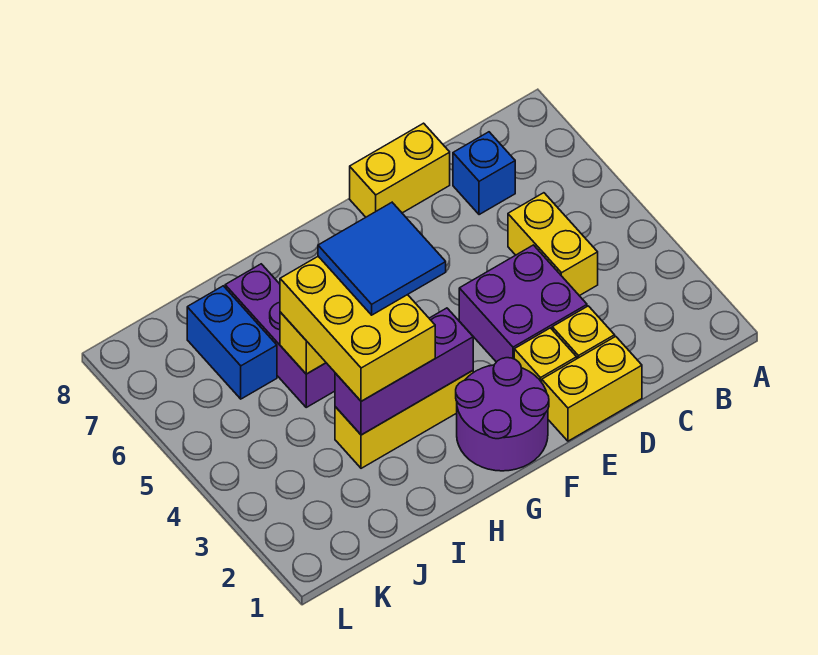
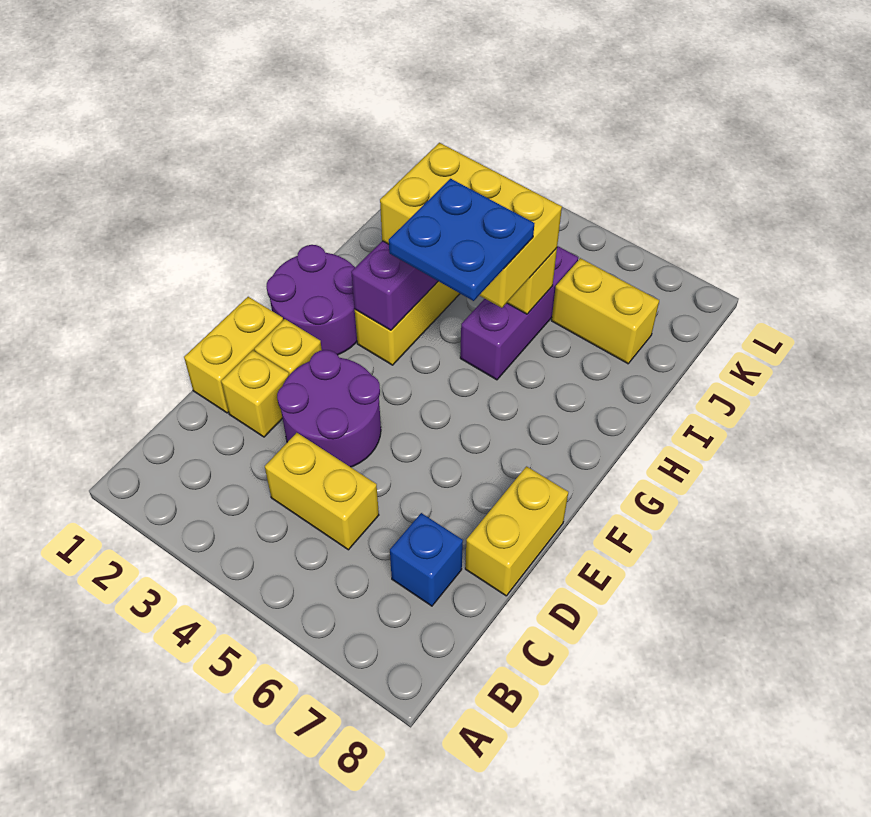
purple 2x2 brick [459,245,587,362] -> purple 2x2 round brick [277,350,381,467]
blue 2x2 tile [318,203,446,315] -> blue 2x2 plate [389,179,535,301]
purple 1x3 brick [225,264,335,407] -> purple 1x3 brick turned to [460,246,578,380]
blue 1x2 brick [187,286,277,399] -> yellow 1x2 brick [552,258,659,364]

